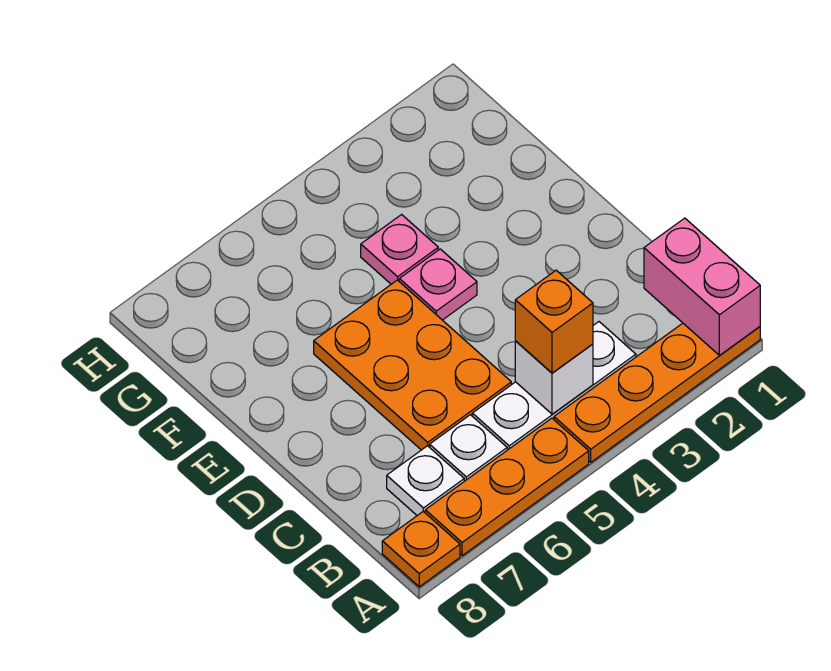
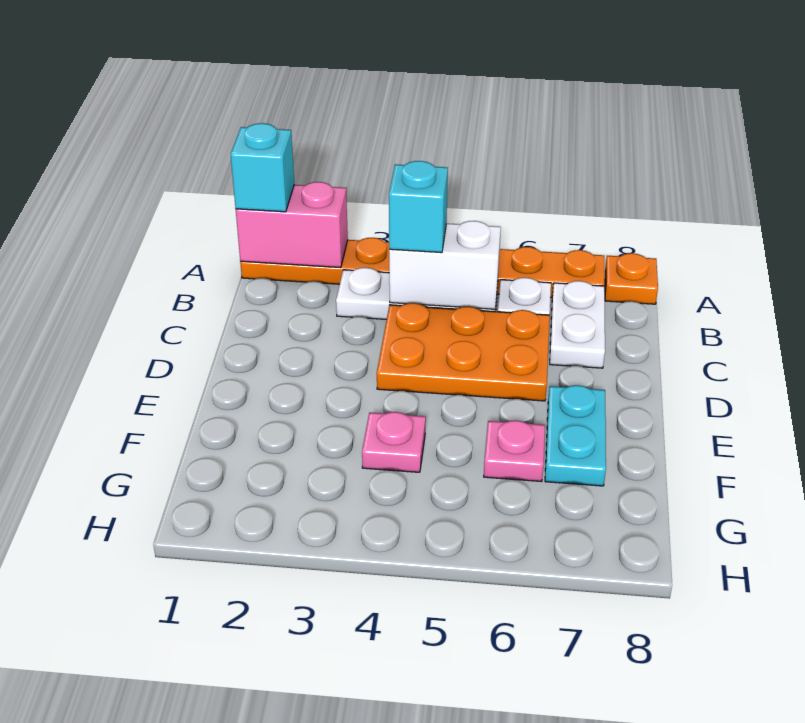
pink 1x2 brick [644,218,760,355] -> pink 1x2 brick turned to [236,182,348,268]
none -> cyan 1x1 brick [231,123,294,212]
white 1x1 brick [515,341,593,414] -> white 1x2 brick [389,221,501,309]
orange 1x1 brick [515,270,593,373] -> cyan 1x1 brick [389,161,448,253]
white 1x1 plate [387,446,464,515] -> white 1x2 plate [550,281,605,368]
orange 2x3 plate [314,280,511,450] -> orange 2x3 plate turned to [377,303,550,401]
pink 1x1 plate [399,249,477,320] -> pink 1x1 plate moved to [484,420,545,482]
none -> cyan 1x2 plate [545,385,606,486]

